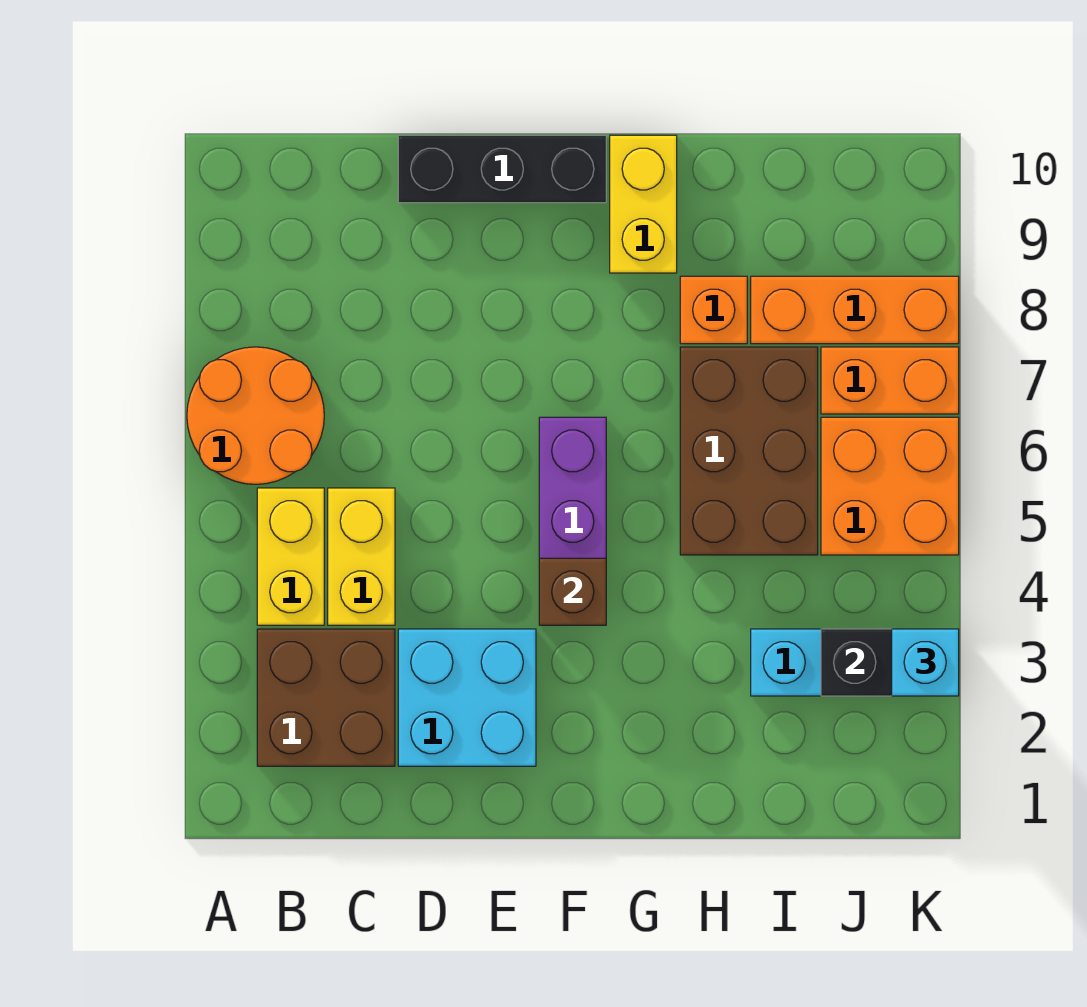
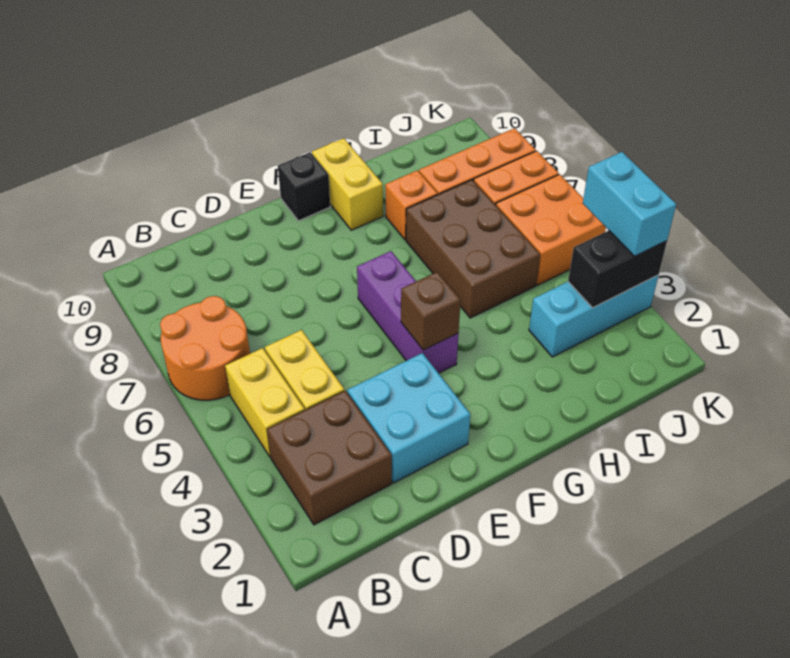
black 1x3 brick [398,135,606,203] -> black 1x1 brick [278,152,330,221]
cyan 1x1 brick [892,629,959,696] -> cyan 1x2 brick [583,152,676,256]

